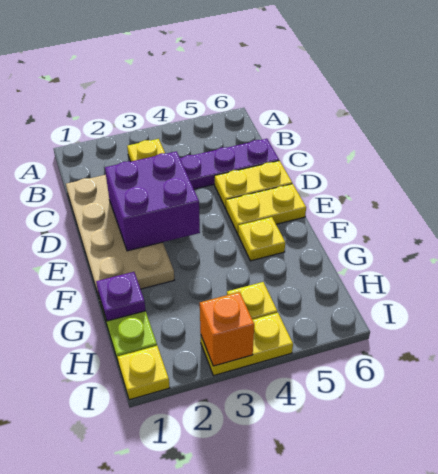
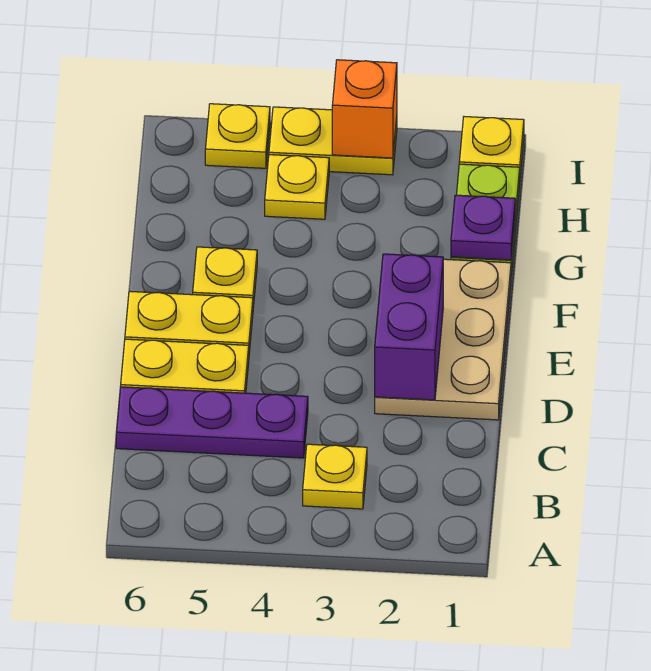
tan 2x4 plate [66,175,174,297] -> tan 2x3 plate [375,259,511,420]
purple 2x2 brick [105,151,200,251] -> purple 1x2 brick [375,254,443,400]
none -> yellow 1x1 plate [205,104,270,168]

